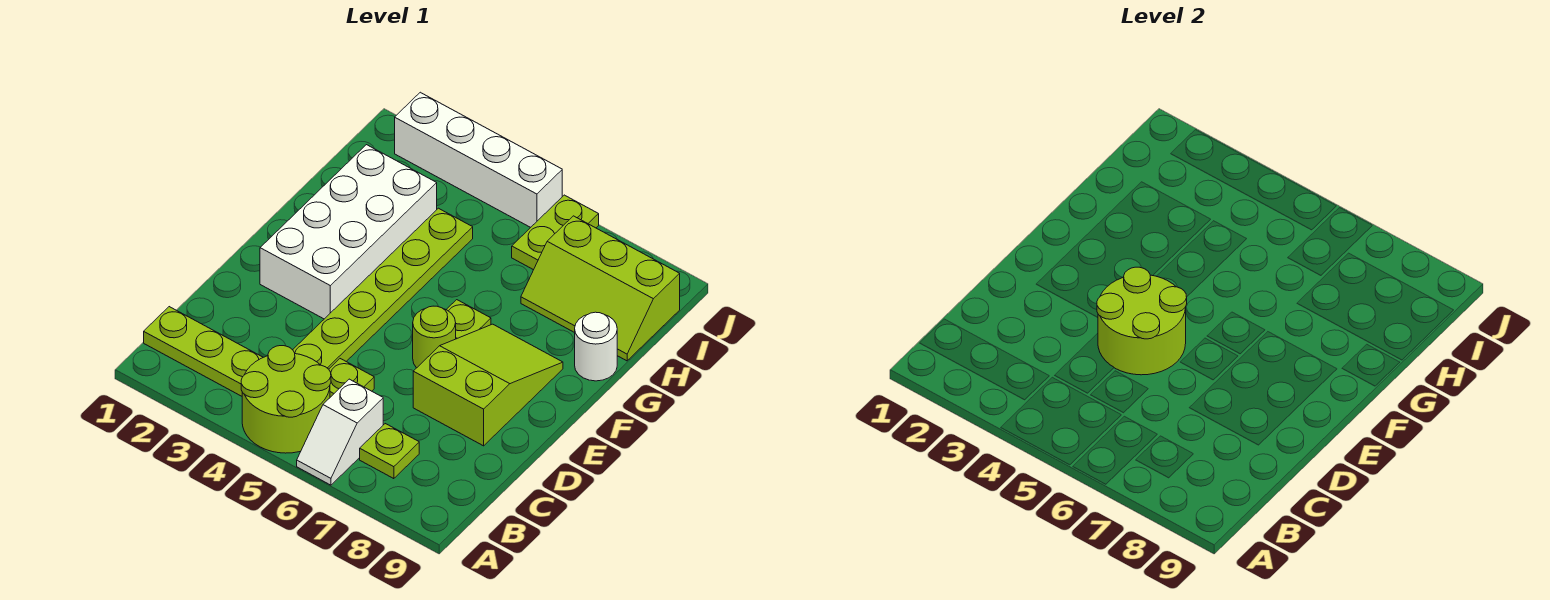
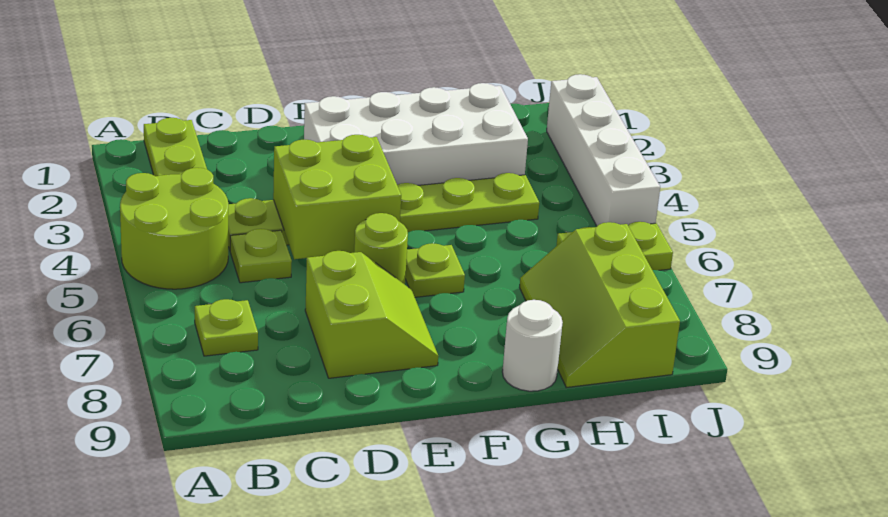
white 1x2 slope [297,379,383,485] -> none
lime 2x2 round brick [1097,267,1187,375] -> lime 2x2 brick [273,135,401,259]
lime 2x3 slope [413,324,563,446] -> lime 2x2 slope [305,251,438,378]

